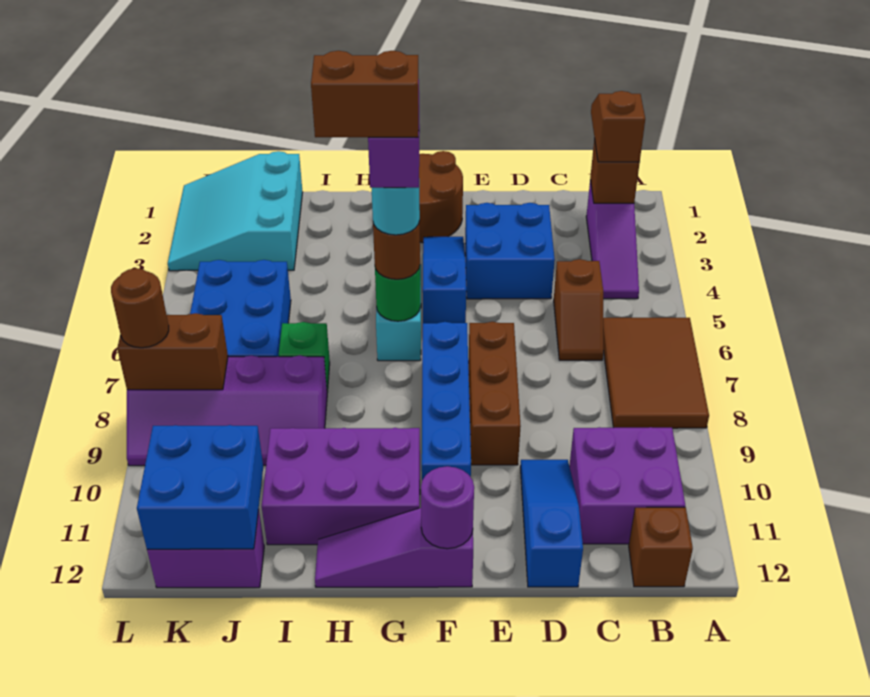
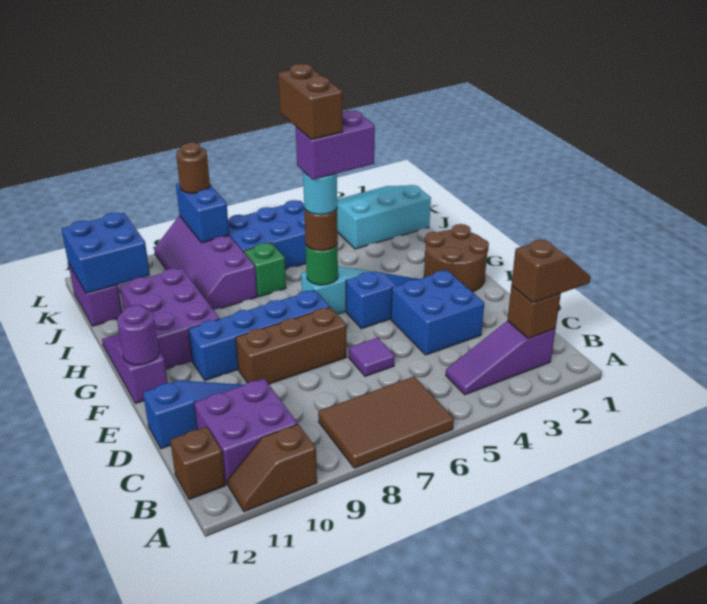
brown 1x2 slope [554,259,603,360] -> brown 1x2 slope moved to [228,424,317,512]
none -> purple 1x1 tile [349,338,395,376]
brown 1x2 brick [117,313,228,390] -> blue 1x2 brick [176,183,229,243]

